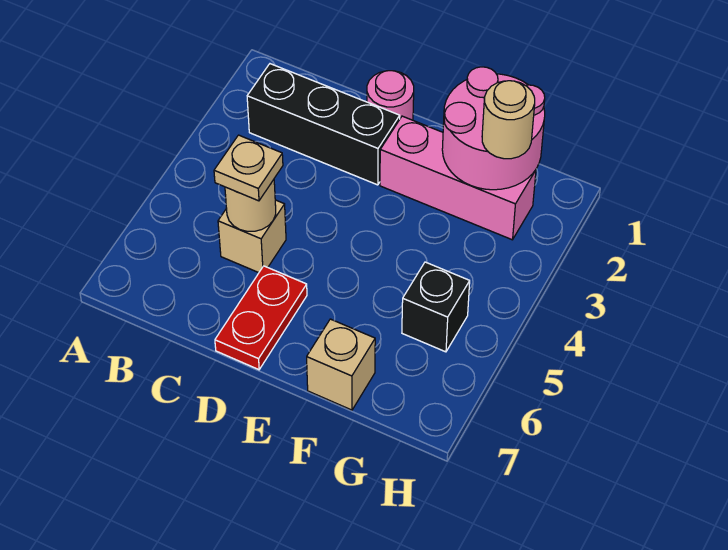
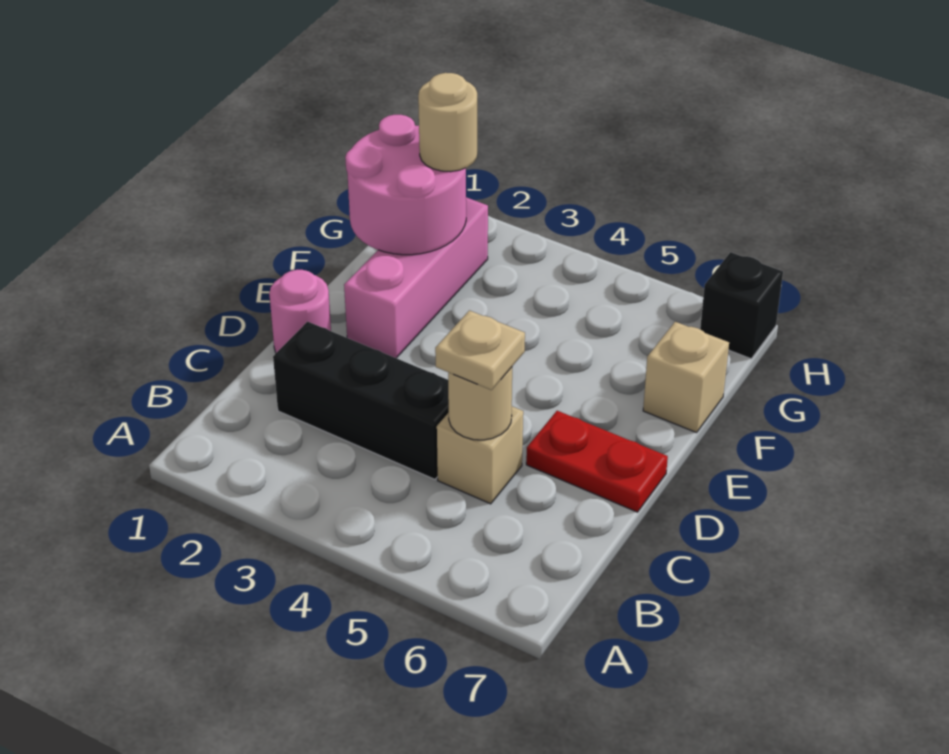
black 1x3 brick [247,64,400,185] -> black 1x3 brick turned to [273,322,449,479]
black 1x1 brick [402,262,470,352] -> black 1x1 brick moved to [700,252,783,359]

